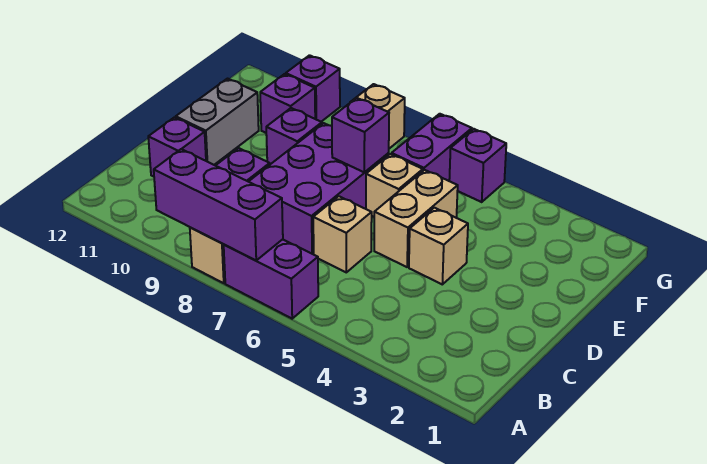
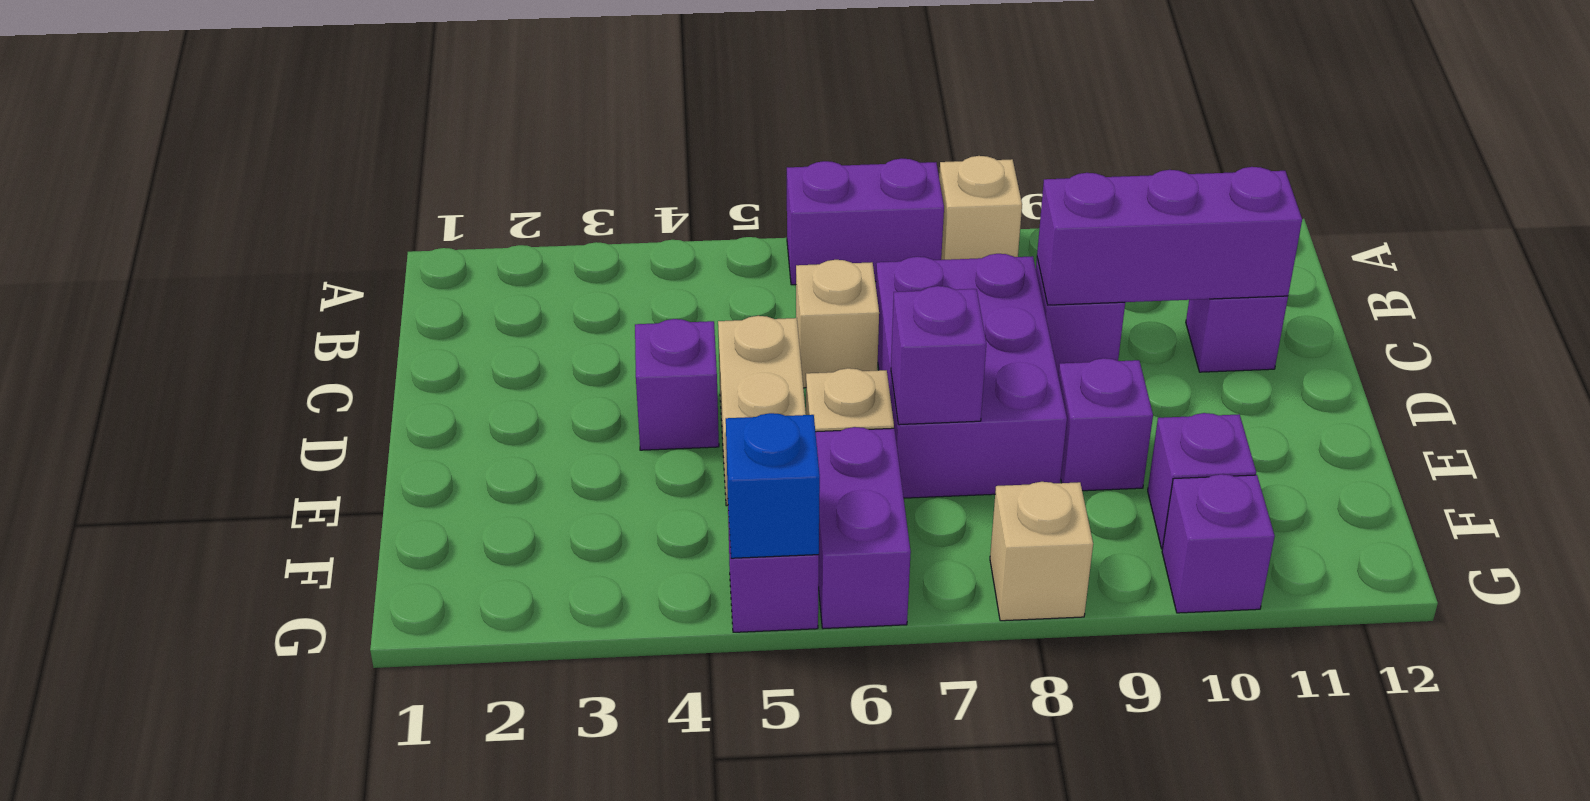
purple 1x3 brick [154,149,283,260] -> purple 1x3 brick moved to [1037,167,1302,305]
tan 1x1 brick [409,208,468,284] -> purple 1x1 brick [635,319,719,450]
grey 1x2 brick [176,79,259,165] -> none
none -> blue 1x1 brick [726,413,820,558]

